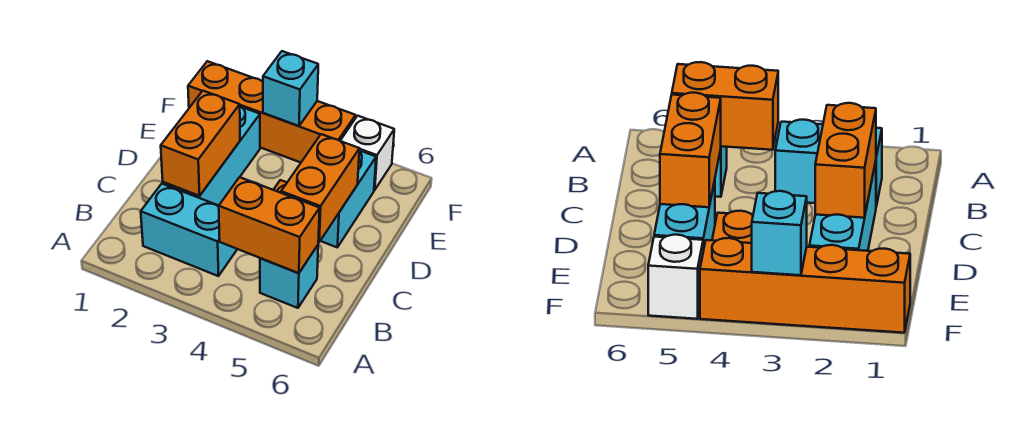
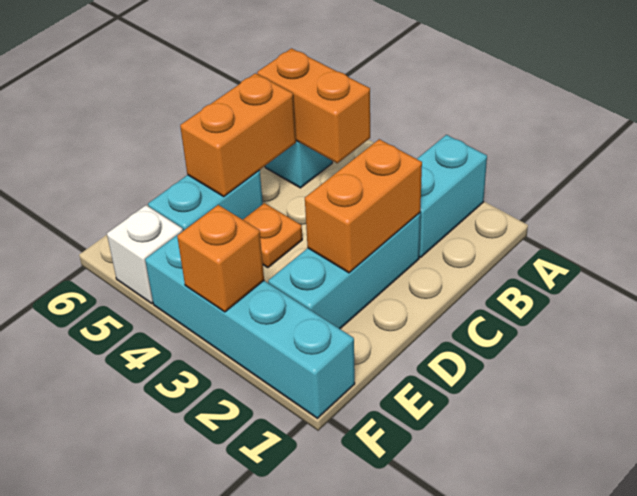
cyan 1x2 brick [141,184,237,276] -> cyan 1x2 brick turned to [417,135,487,258]
orange 1x4 brick [188,61,356,163] -> cyan 1x4 brick [145,230,355,418]
cyan 1x1 brick [263,51,318,126] -> orange 1x1 brick [177,205,264,312]

